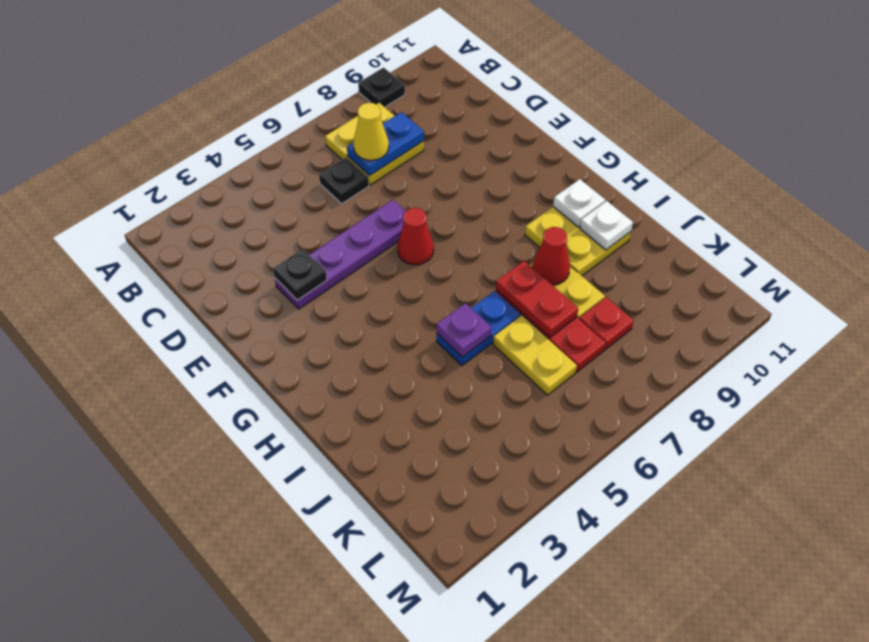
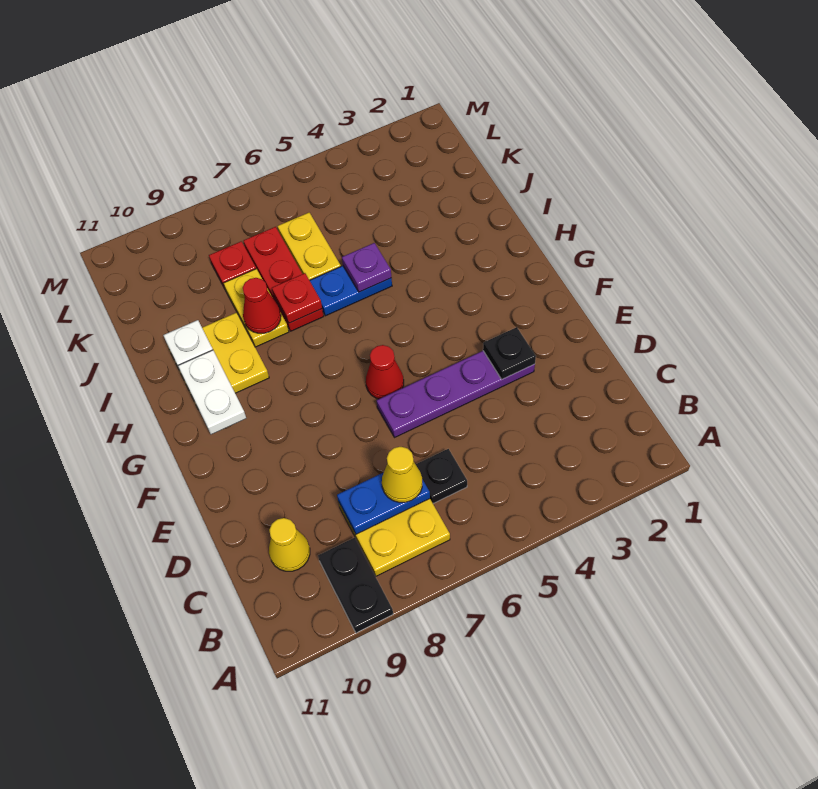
black 1x1 plate [358,68,405,107] -> black 1x2 plate [318,538,393,633]
none -> yellow 1x1 cone [269,518,310,571]
white 1x1 plate [553,179,605,227] -> white 1x2 plate [178,350,246,434]
red 1x2 plate [496,261,578,338] -> red 1x1 plate [272,273,322,323]

